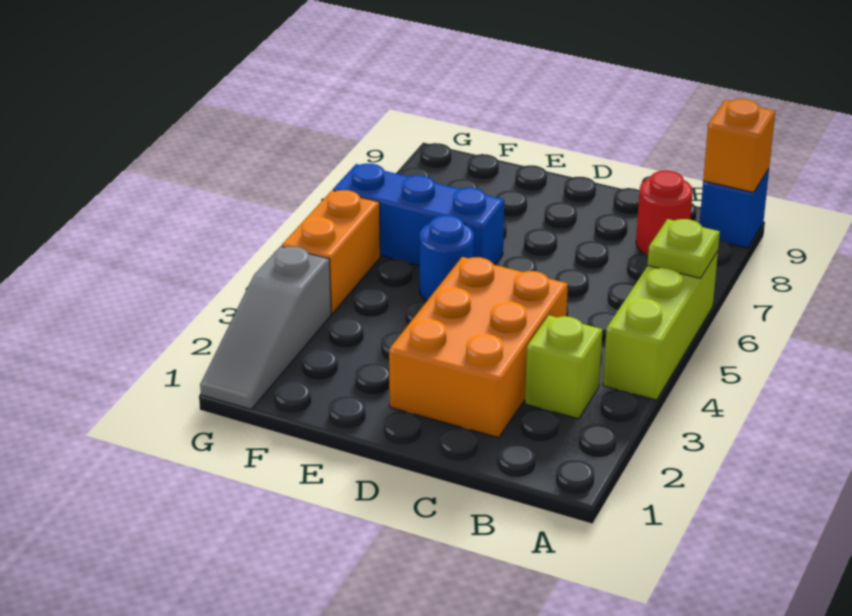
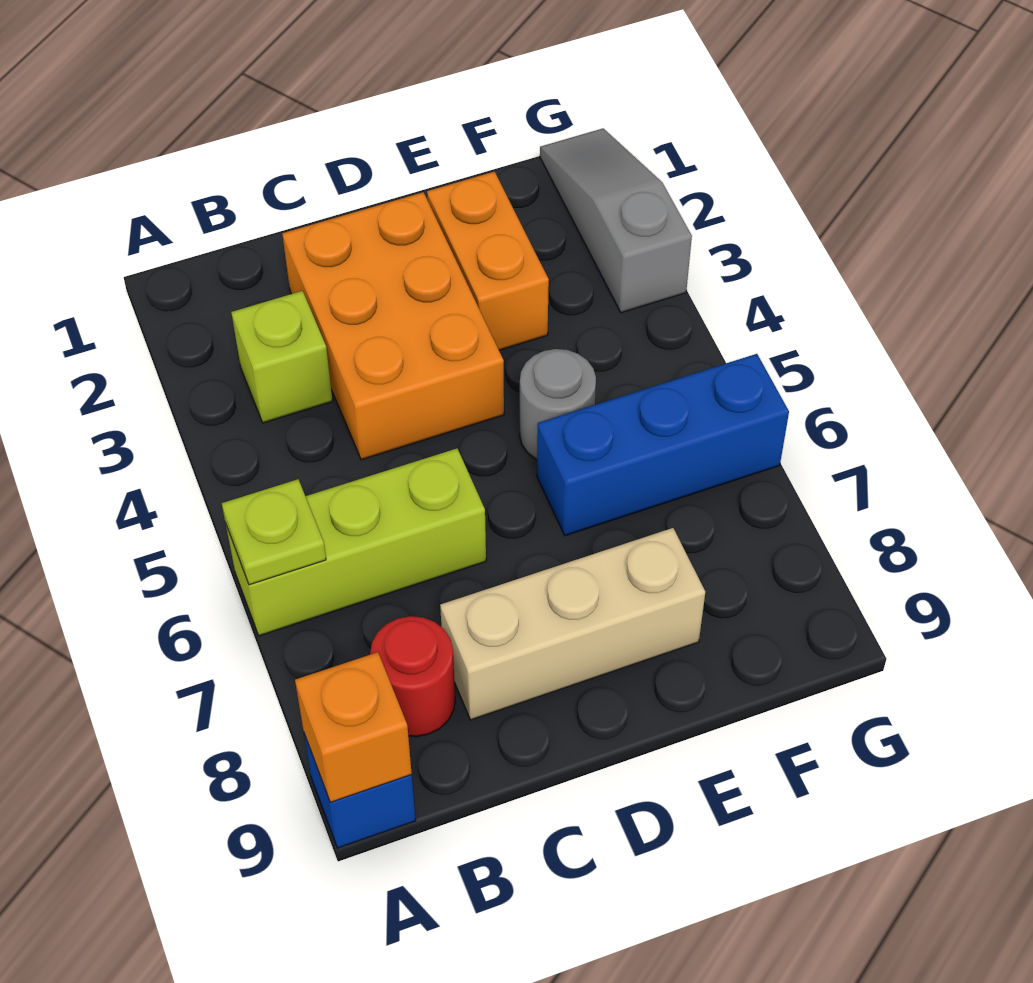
lime 1x3 brick [603,251,718,400] -> lime 1x3 brick turned to [226,449,486,636]
none -> tan 1x3 brick [440,528,705,720]
blue 1x1 round brick [420,215,474,301] -> grey 1x1 round brick [520,349,596,460]
orange 1x2 brick [282,190,380,313] -> orange 1x2 brick moved to [427,172,549,350]

